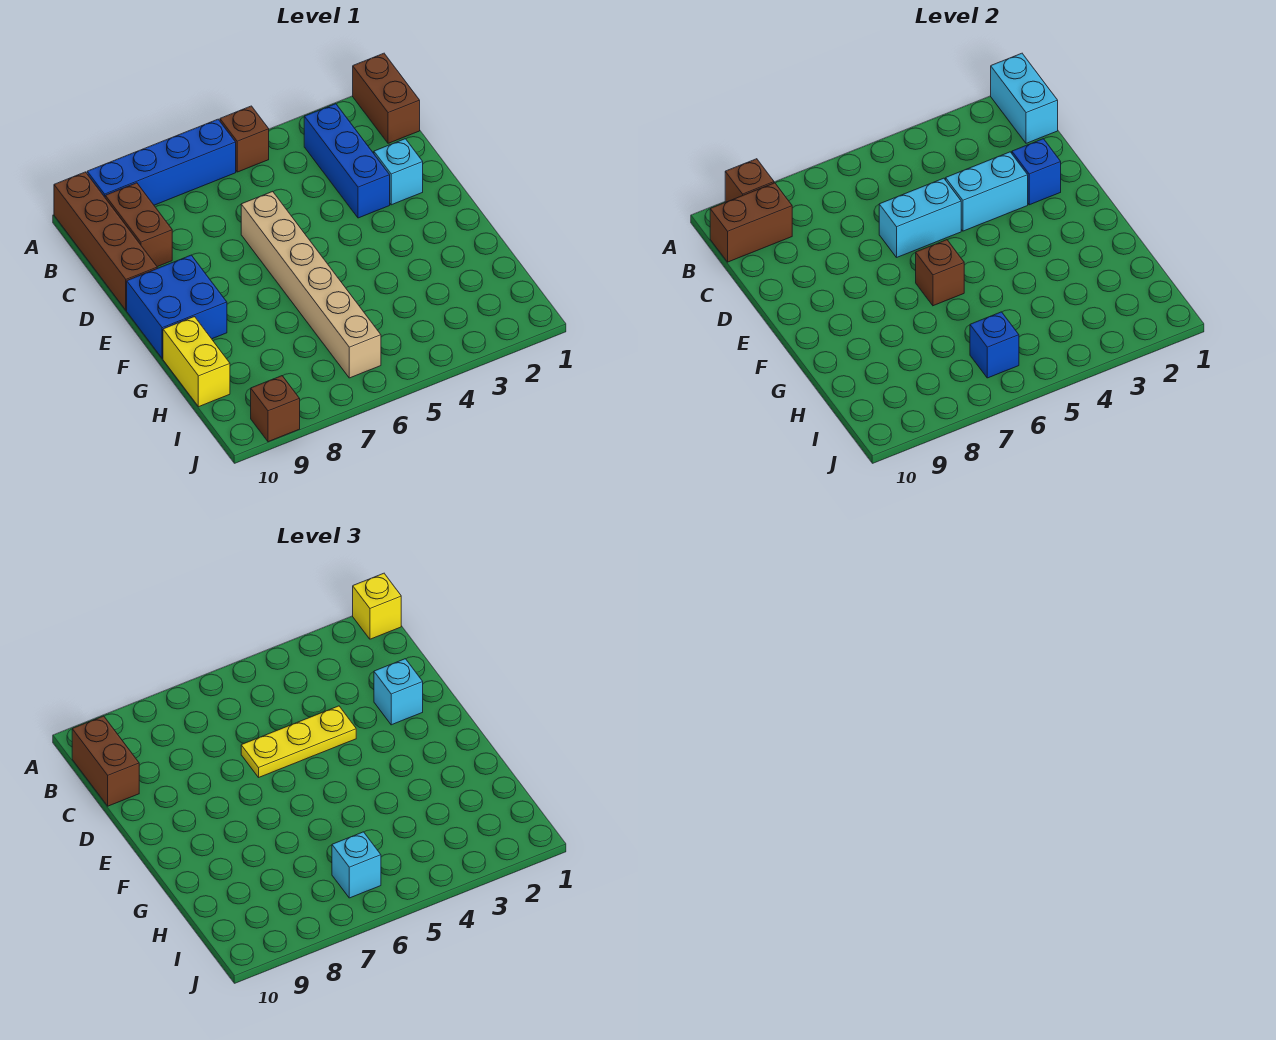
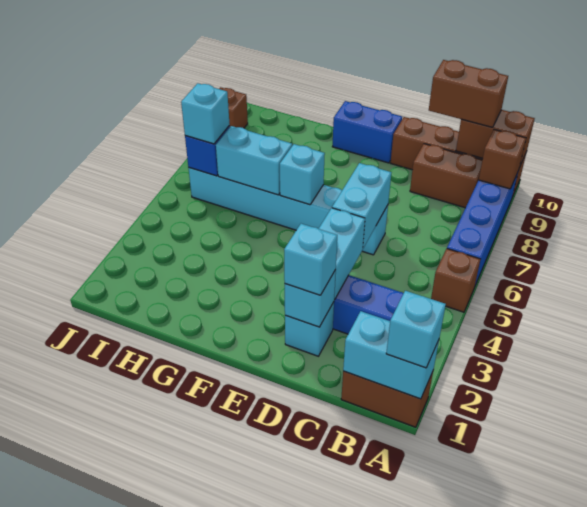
yellow 1x1 brick [353,573,401,639] -> cyan 1x1 brick [386,291,446,368]
brown 1x2 brick [710,183,792,262] -> brown 1x2 brick turned to [456,110,535,165]
blue 1x1 brick [1012,139,1061,205] -> cyan 1x1 brick [285,270,336,327]
yellow 1x3 plate [241,706,356,777] -> none
tan 1x6 brick [241,191,381,378] -> cyan 1x6 brick [189,168,388,255]
blue 2x2 brick [127,255,227,359] -> blue 1x2 brick [332,101,402,163]
brown 1x1 brick [916,240,964,306] -> cyan 1x1 brick [280,144,325,205]
none -> cyan 1x2 brick [216,126,292,195]
yellow 1x2 brick [163,317,230,407] -> none

